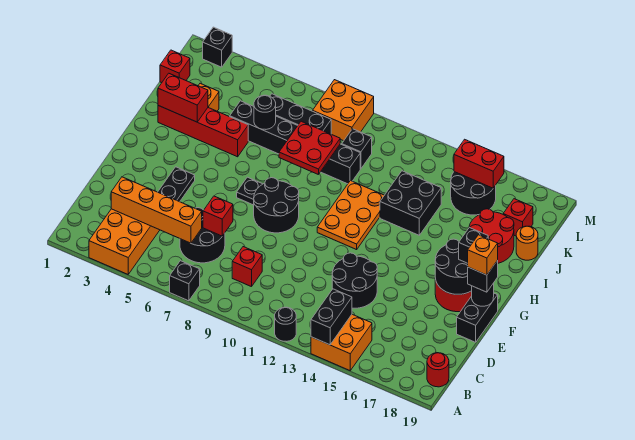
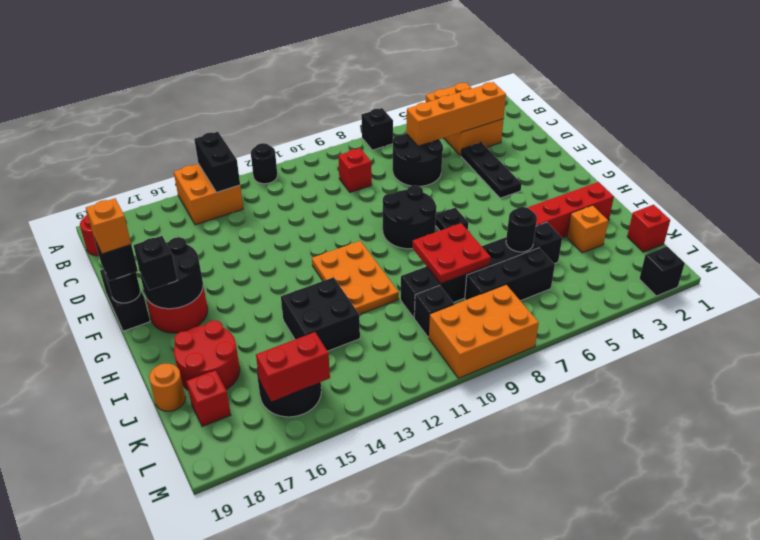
red 1x1 brick [203,196,233,236] -> none
black 2x2 round brick [332,253,377,308] -> none
red 1x2 brick [158,73,208,122] -> none
orange 2x2 brick [313,80,374,141] -> orange 2x3 brick [429,285,539,378]

